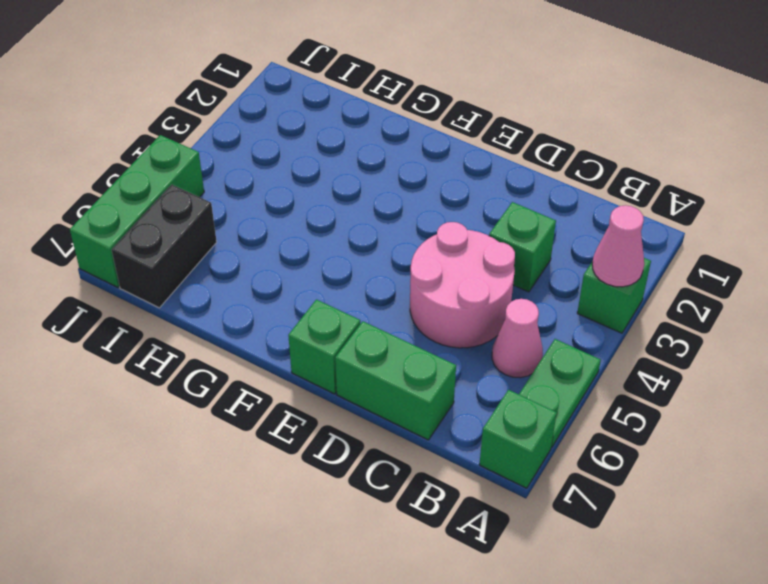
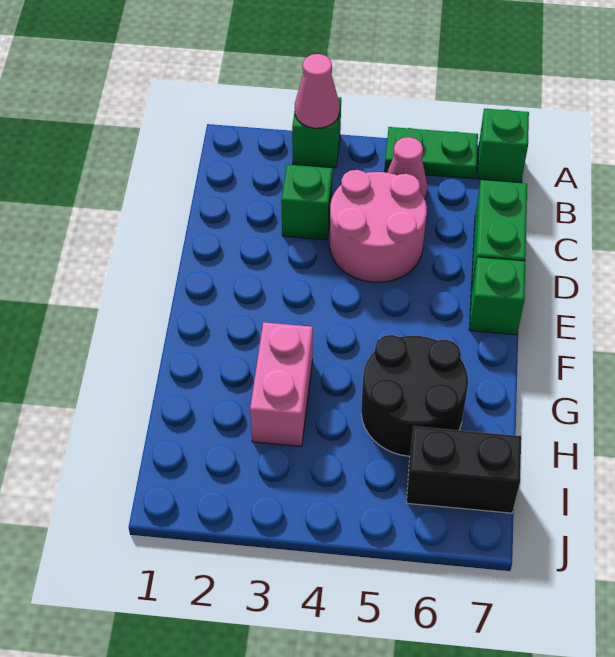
none -> pink 1x2 brick [250,322,313,446]
none -> black 2x2 round brick [361,335,468,456]
green 1x3 brick [70,135,204,287] -> none

